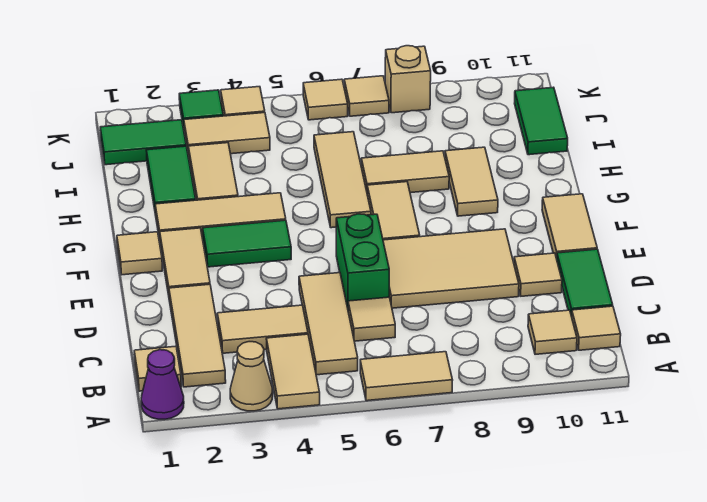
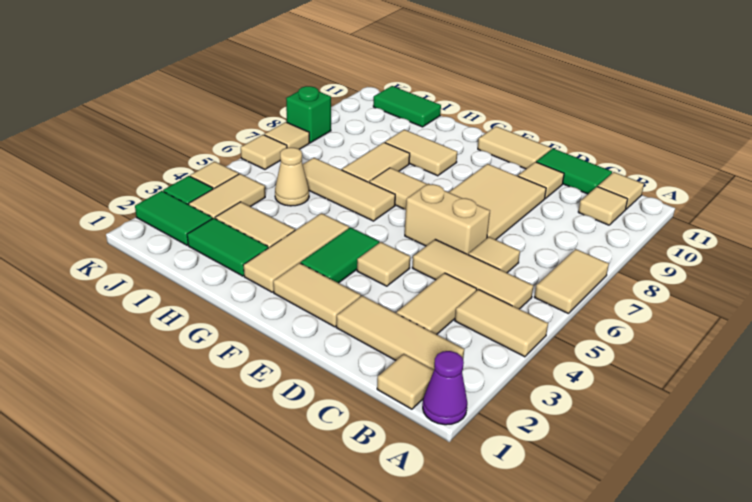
tan 1x1 cone [230,342,273,411] -> tan 1x1 cone moved to [275,148,309,206]
green 1x2 brick [336,214,389,308] -> tan 1x2 brick [405,184,490,254]
tan 1x1 tile [117,232,162,275] -> tan 1x1 tile moved to [357,242,410,286]
green 1x2 tile [100,120,186,165] -> green 1x2 tile turned to [135,191,213,245]
tan 1x1 brick [385,46,431,113] -> green 1x1 brick [286,86,331,143]

